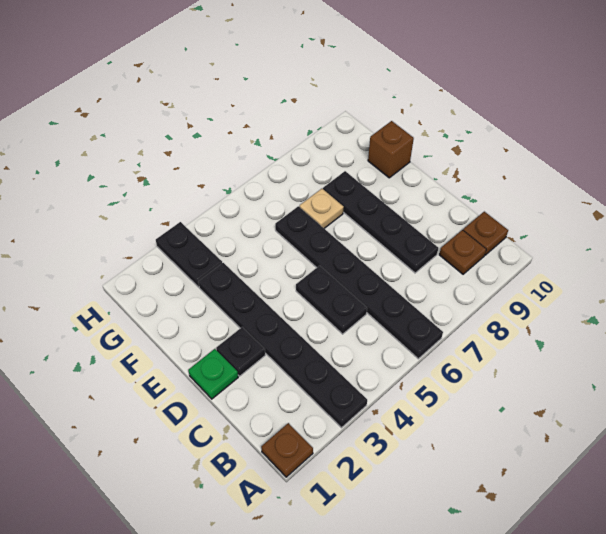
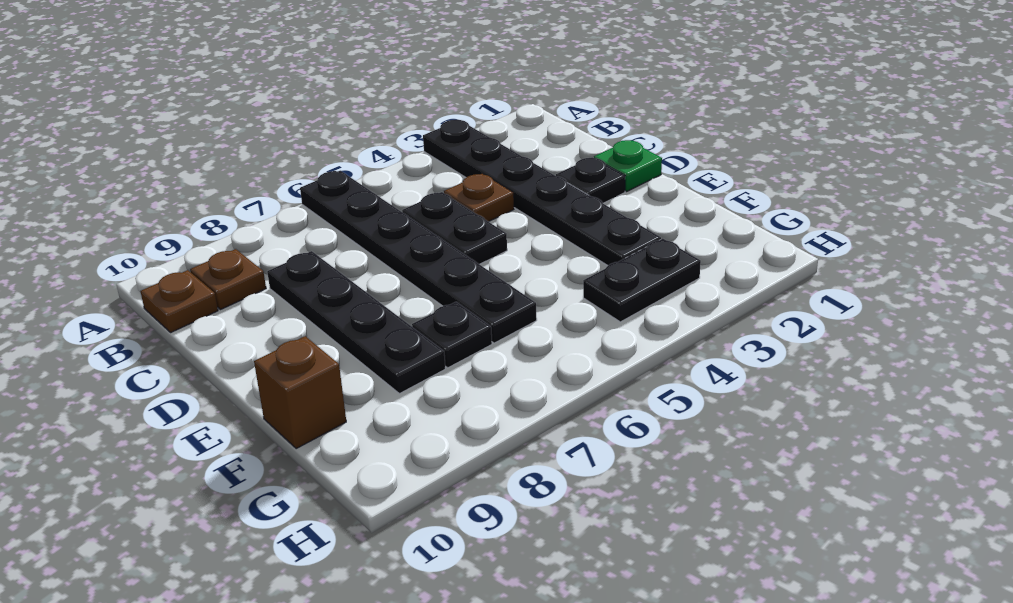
brown 1x1 plate [261,423,313,477] -> brown 1x1 plate moved to [444,174,514,222]
tan 1x1 plate [300,189,344,228] -> black 1x1 plate [412,302,492,368]
black 1x2 plate [156,222,222,287] -> black 1x2 plate turned to [583,239,701,322]

